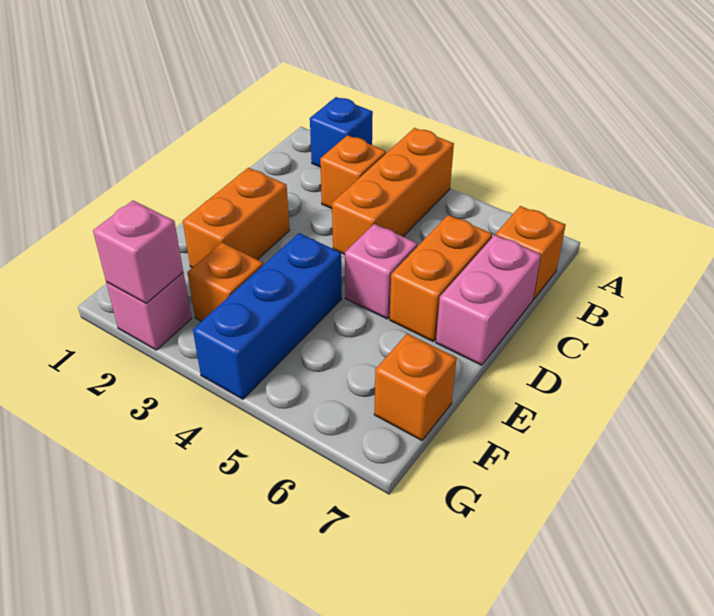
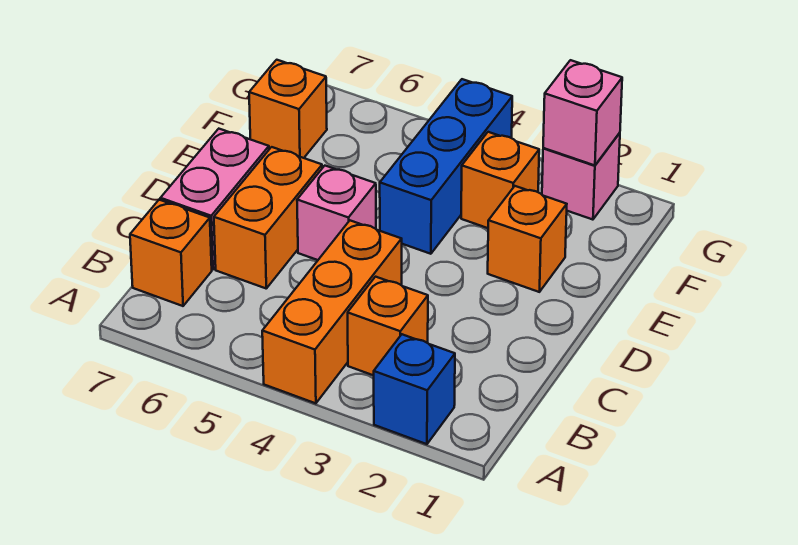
orange 1x2 brick [183,168,290,268] -> orange 1x1 brick [488,186,567,292]

